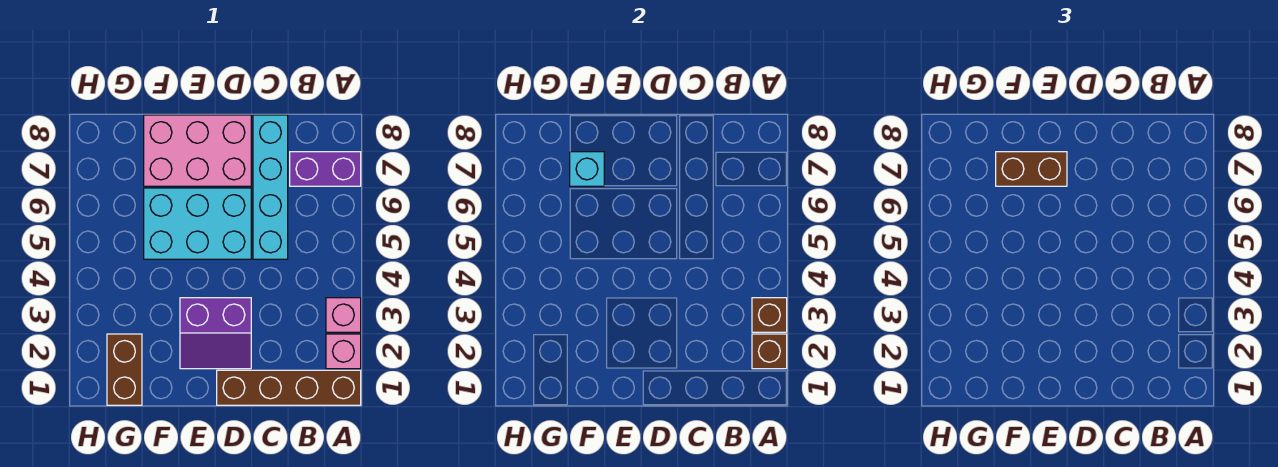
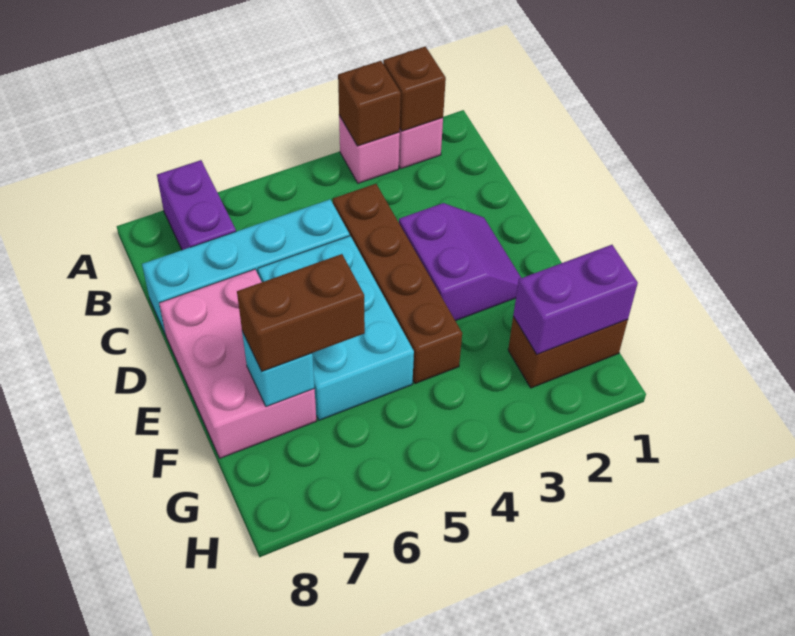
brown 1x4 brick [217,370,361,405] -> brown 1x4 brick moved to [333,184,462,383]
brown 1x2 brick [996,152,1067,186] -> brown 1x2 brick turned to [237,254,365,371]
none -> purple 1x2 brick [513,245,638,354]

